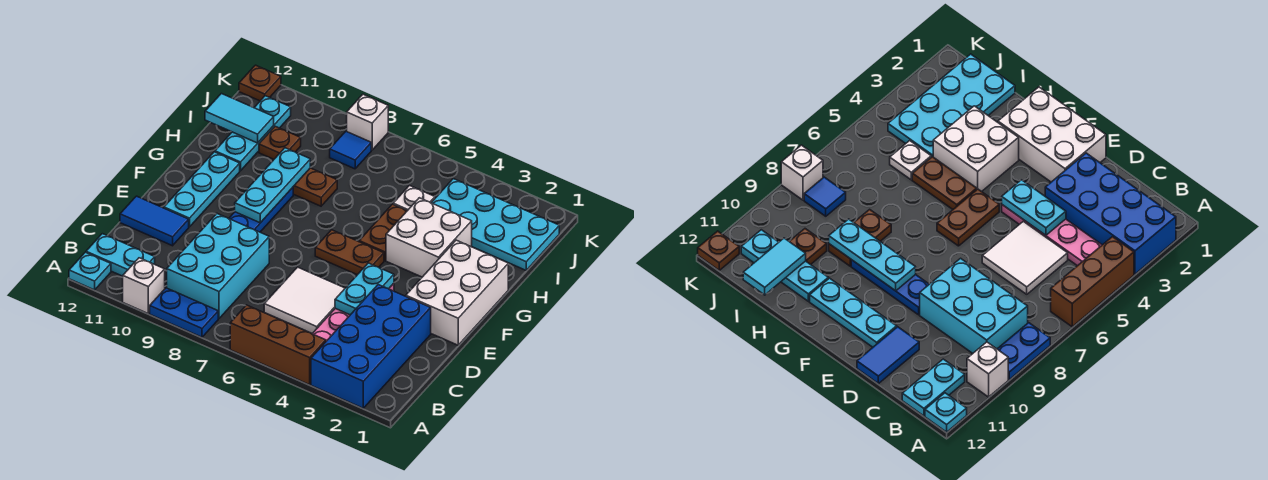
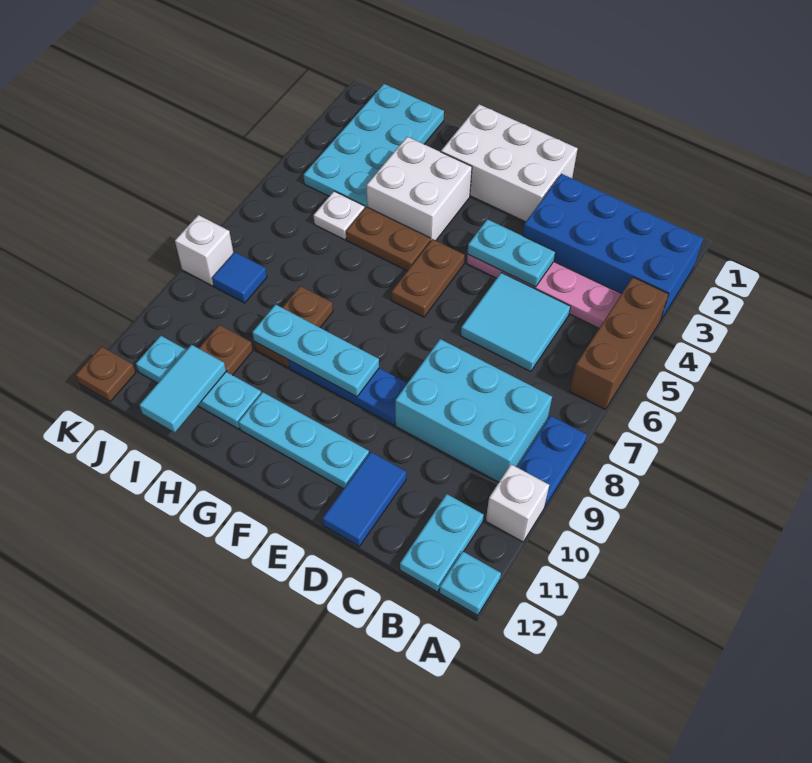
white 2x2 tile [264,267,345,333] -> cyan 2x2 tile [461,273,571,372]

